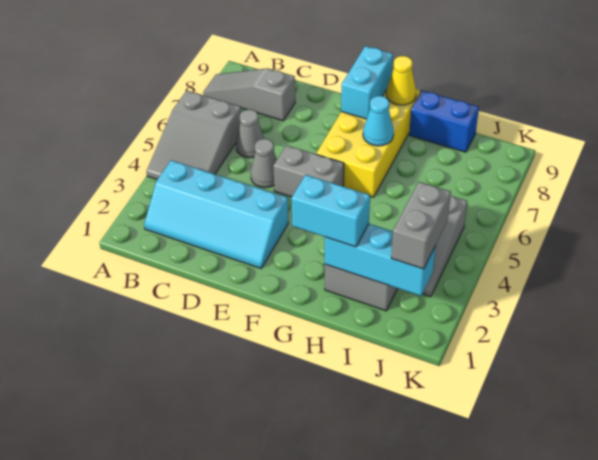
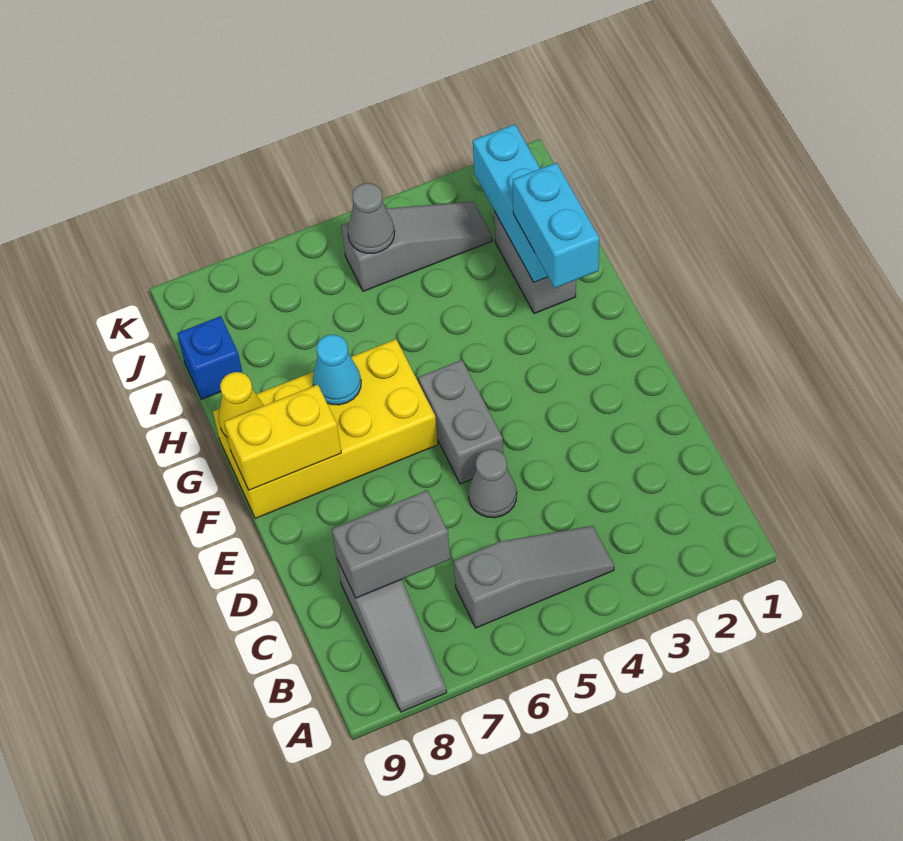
grey 2x3 slope [147,91,241,179] -> grey 1x3 slope [454,526,614,628]
cyan 2x4 slope [144,160,288,268] -> none
grey 1x1 cone [236,109,264,158] -> grey 1x1 cone moved to [348,183,395,254]
cyan 1x2 brick [341,46,393,119] -> yellow 1x2 brick [224,385,341,490]
blue 1x2 brick [409,91,479,152] -> blue 1x1 brick [177,316,242,399]
grey 1x2 brick [391,182,451,269] -> grey 1x2 brick moved to [332,490,450,598]

